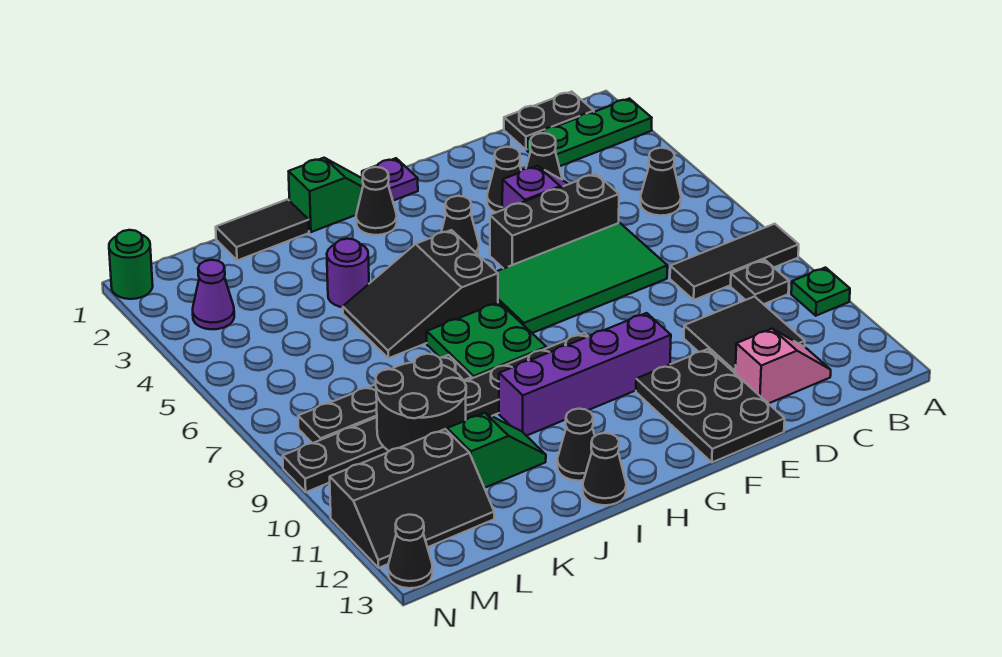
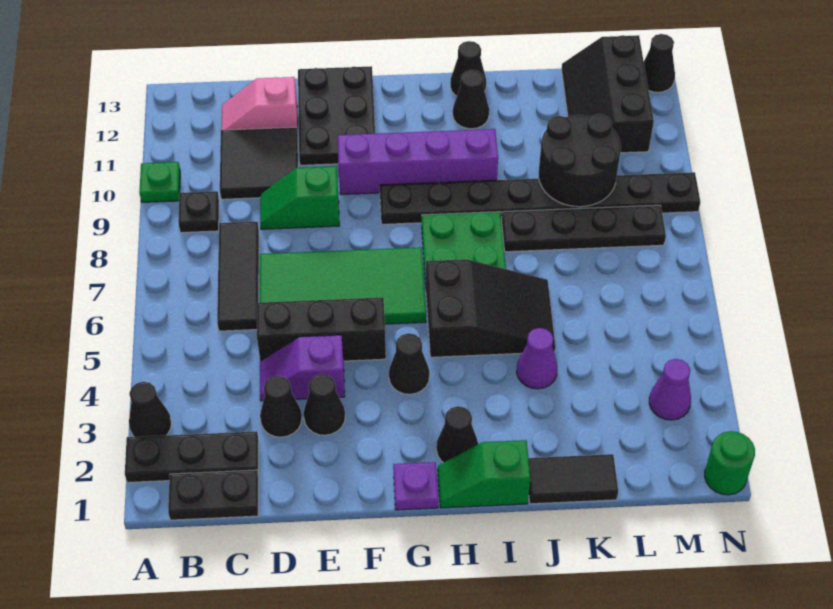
green 1x3 plate [527,99,652,167] -> black 1x3 plate [125,431,259,482]
black 1x3 tile [670,224,799,300] -> black 1x3 tile turned to [217,222,259,331]
black 1x1 cone [640,148,681,216] -> black 1x1 cone moved to [129,382,171,437]
purple 1x1 round brick [327,239,369,307] -> purple 1x1 cone [517,328,558,389]
green 1x2 slope [447,413,546,488] -> green 1x2 slope moved to [260,166,339,229]
black 2x3 slope [330,429,494,568] -> black 2x3 slope turned to [562,35,654,153]

